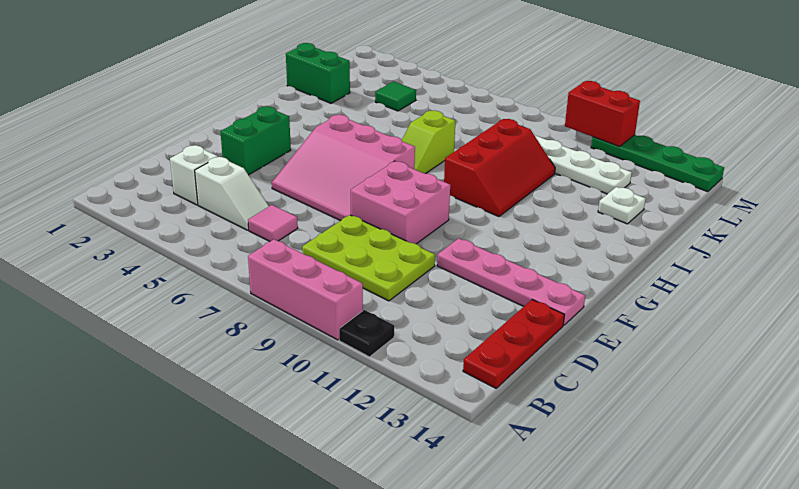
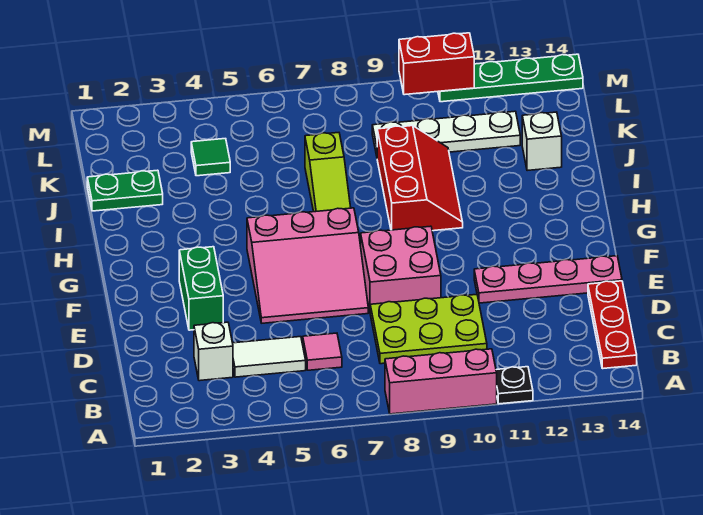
white 1x2 slope [195,157,269,230] -> white 1x2 tile [233,337,306,377]
lime 1x2 slope [402,110,455,174] -> lime 1x3 slope [305,133,351,212]
green 1x2 brick [286,43,350,103] -> green 1x2 plate [87,170,163,211]
white 1x1 plate [598,187,645,224] -> white 1x1 brick [522,112,562,171]

